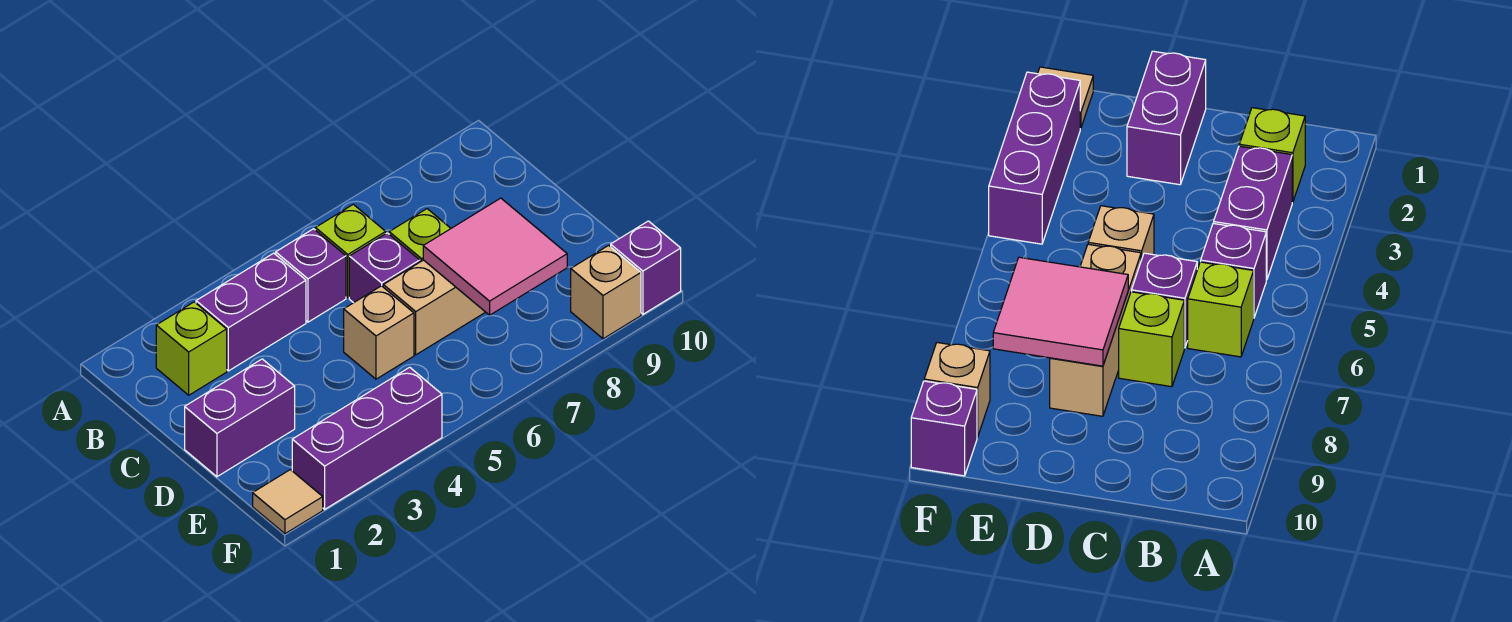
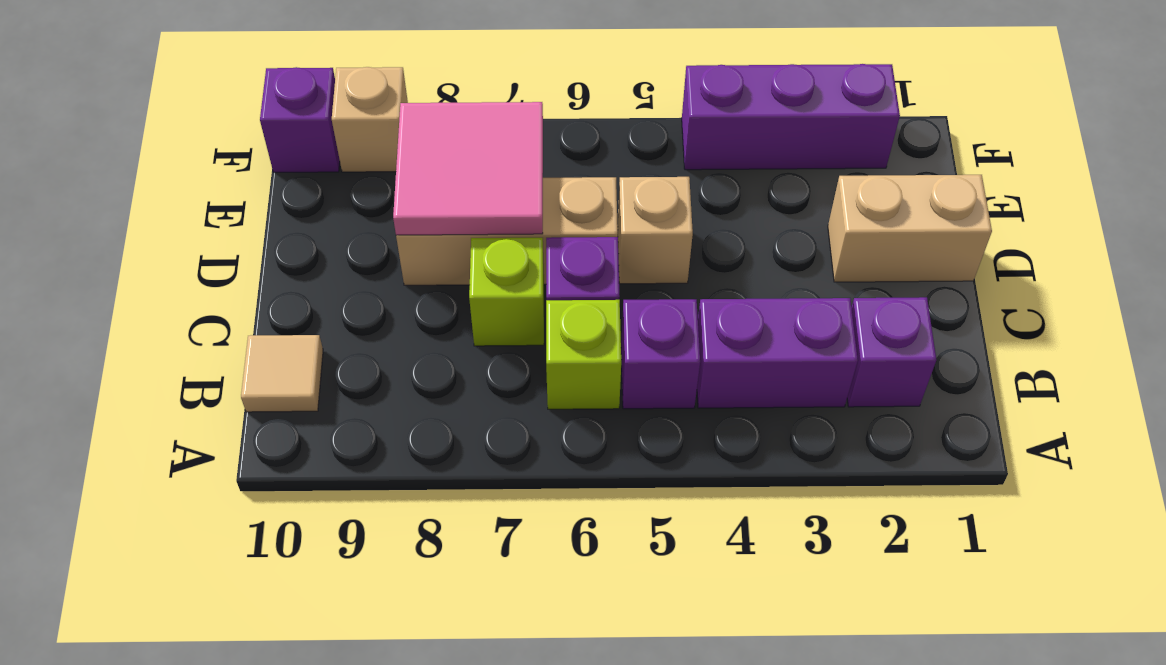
lime 1x1 brick [156,302,227,395] -> purple 1x1 brick [847,297,936,407]
purple 1x2 brick [185,359,295,477] -> tan 1x2 brick [828,175,992,282]
tan 1x1 tile [253,470,323,534] -> tan 1x1 tile moved to [241,335,323,412]

